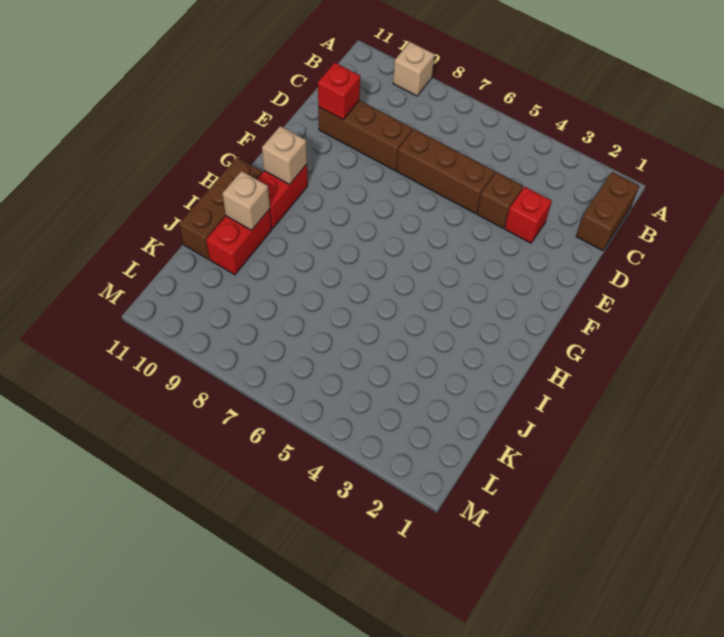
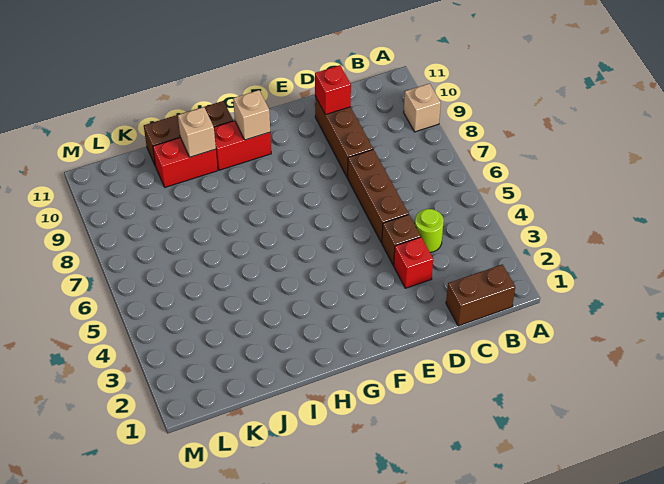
none -> lime 1x1 round brick [415,209,444,252]

